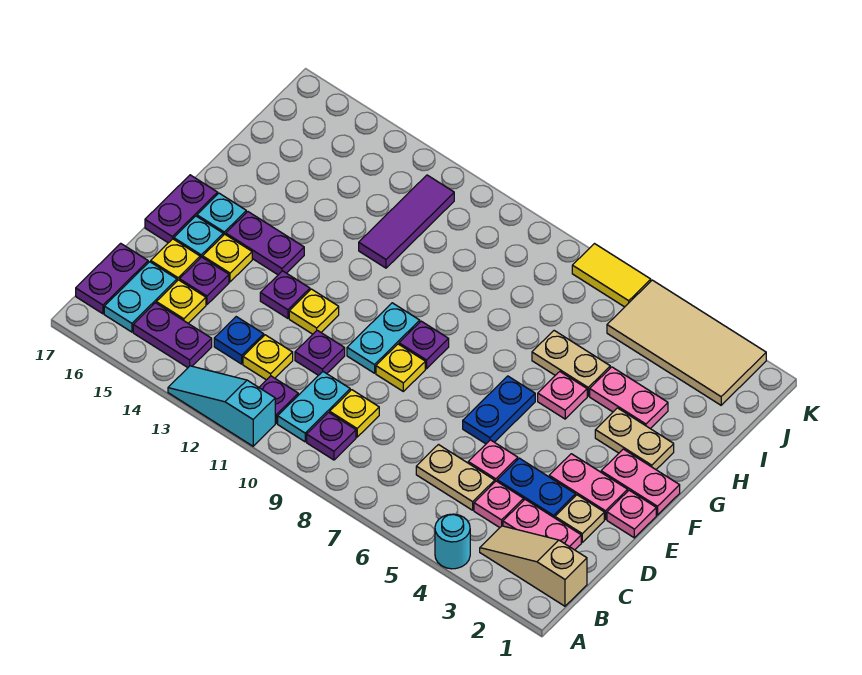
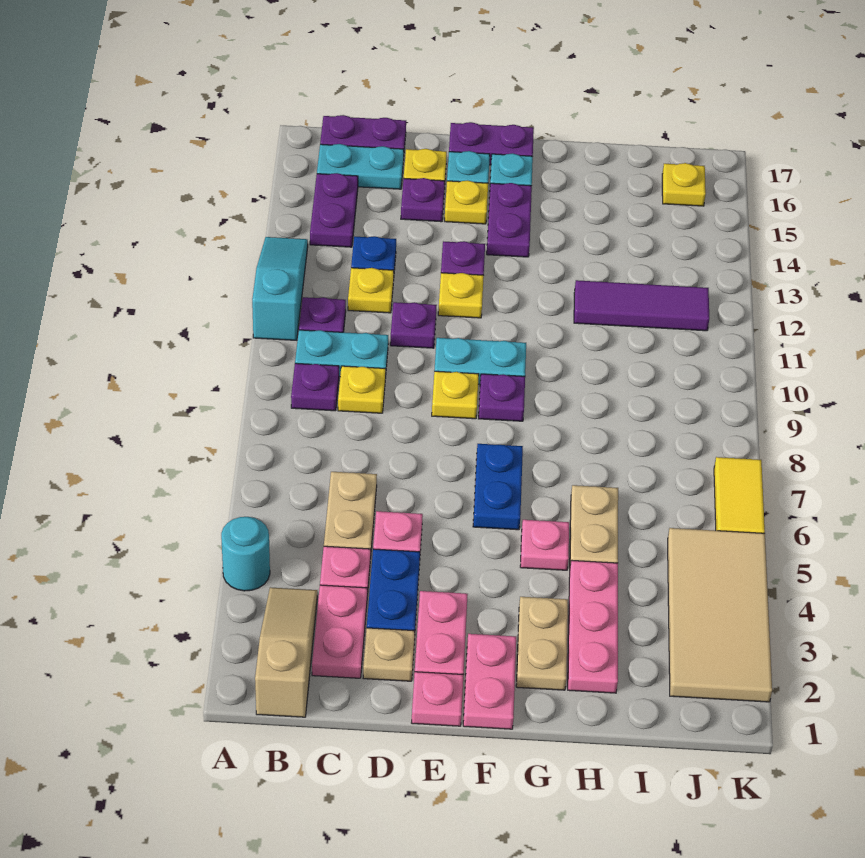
yellow 1x1 plate [156,280,206,323] -> yellow 1x1 plate moved to [662,163,706,206]
blue 1x2 plate [463,376,535,444] -> blue 1x2 plate turned to [473,444,523,530]
pink 1x2 plate [590,367,668,429] -> pink 1x3 plate [568,560,618,693]

